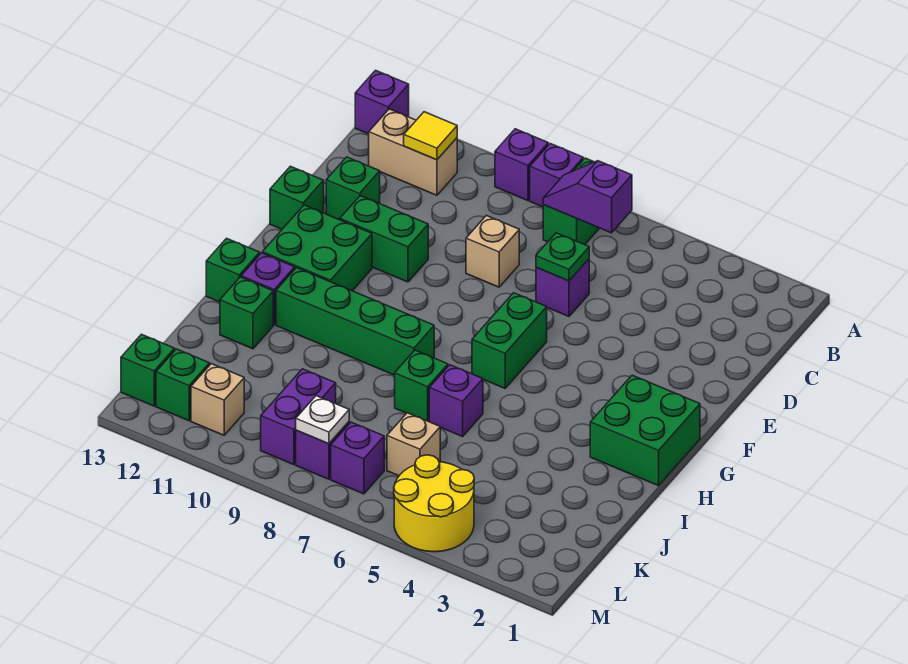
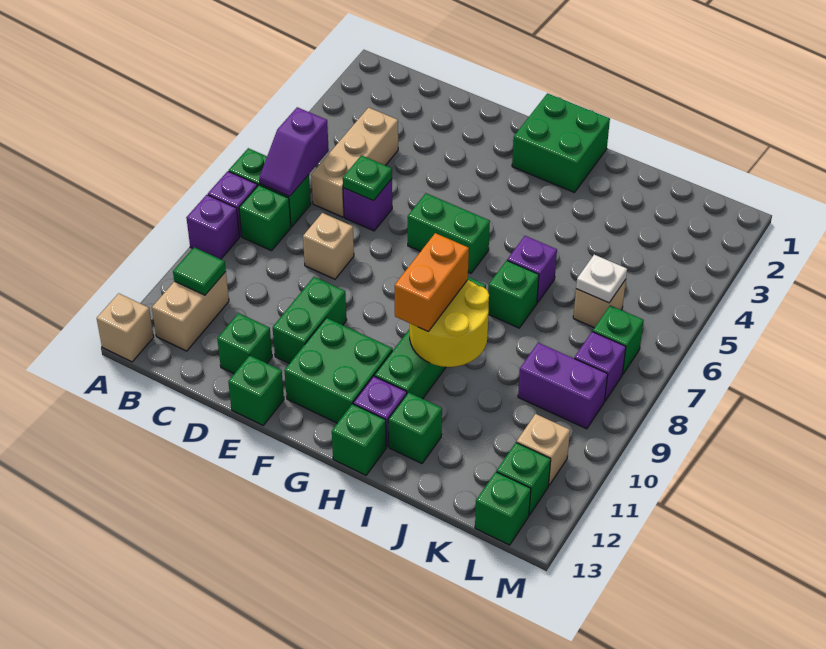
purple 1x1 brick [355,70,409,134] -> tan 1x1 brick [97,293,154,362]
none -> green 1x1 brick [239,185,291,251]
yellow 1x1 tile [404,112,457,160] -> green 1x1 tile [173,247,226,295]
none -> tan 1x3 brick [311,108,398,217]
none -> orange 1x2 brick [395,233,469,332]
yellow 2x2 round brick [394,455,474,552] -> yellow 2x2 round brick moved to [410,280,489,367]
purple 1x1 brick [331,422,384,494] -> green 1x1 brick [593,305,644,374]
white 1x1 plate [296,396,349,444] -> white 1x1 plate moved to [576,255,627,303]

